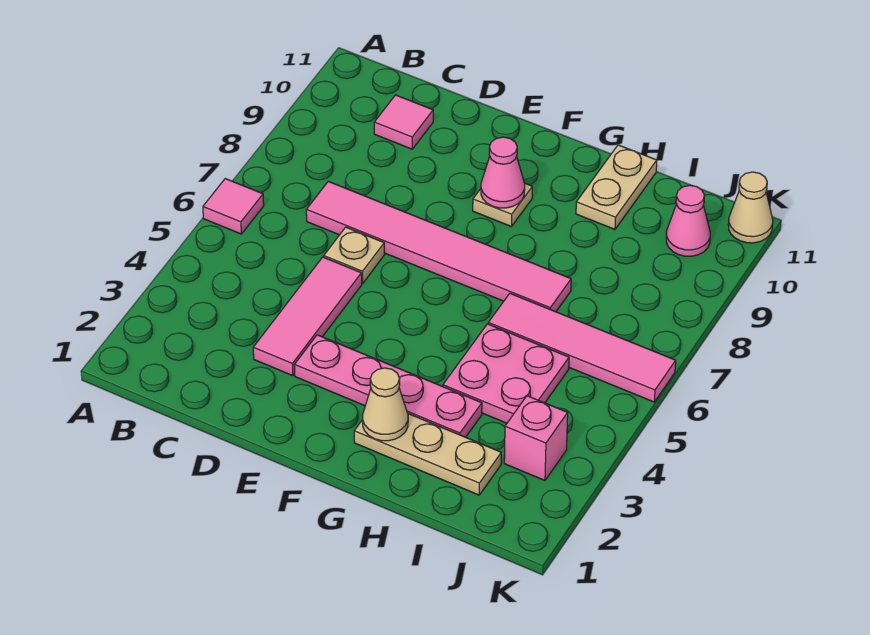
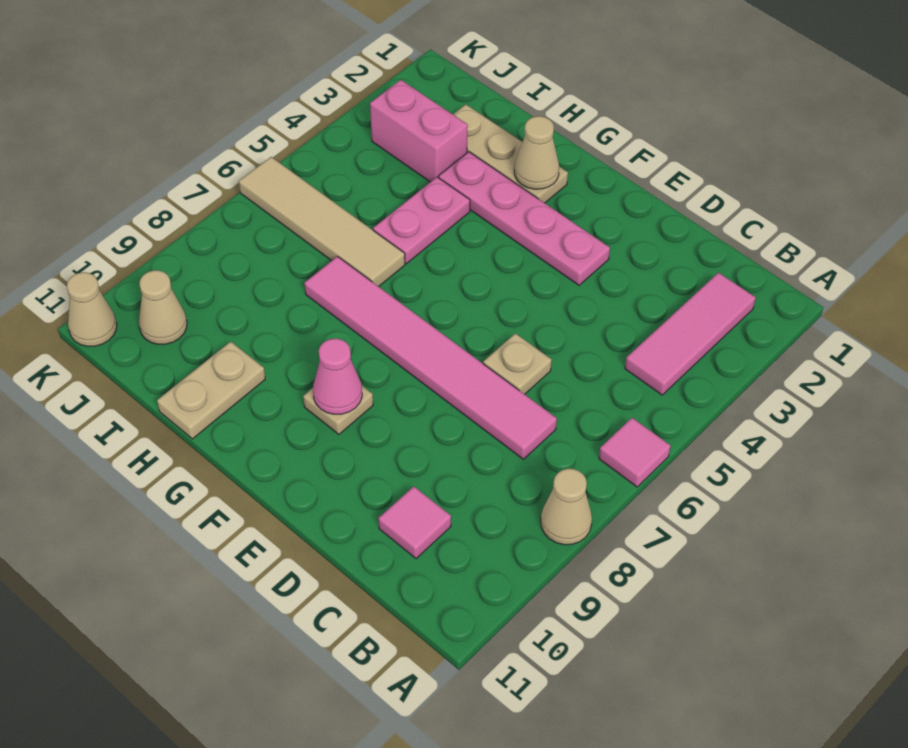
none -> tan 1x1 cone [541,469,592,545]
pink 1x3 tile [253,257,362,376] -> pink 1x3 tile moved to [625,273,756,395]
pink 2x2 plate [443,324,569,423] -> pink 1x2 plate [373,177,470,264]
pink 1x4 tile [488,294,676,402] -> tan 1x4 tile [239,157,405,287]
pink 1x1 brick [504,396,568,480] -> pink 1x2 brick [370,80,468,182]
pink 1x1 cone [666,185,710,256] -> tan 1x1 cone [139,270,187,344]

